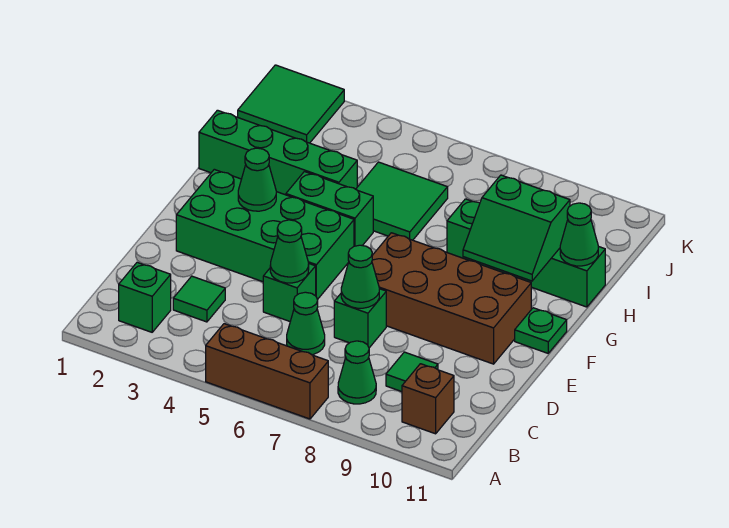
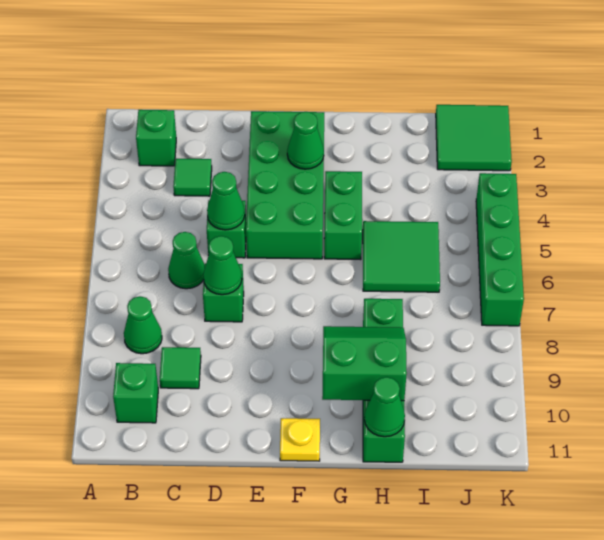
brown 1x3 brick [206,324,328,419] -> none
brown 1x1 brick [402,364,454,434] -> green 1x1 brick [113,363,158,423]
brown 2x4 brick [372,233,531,364] -> none
green 1x1 plate [515,308,567,353] -> yellow 1x1 plate [280,418,320,461]
green 2x2 slope [463,175,570,281] -> green 2x2 slope turned to [322,326,407,401]
green 1x4 brick [199,110,357,195] -> green 1x4 brick moved to [476,173,524,326]

